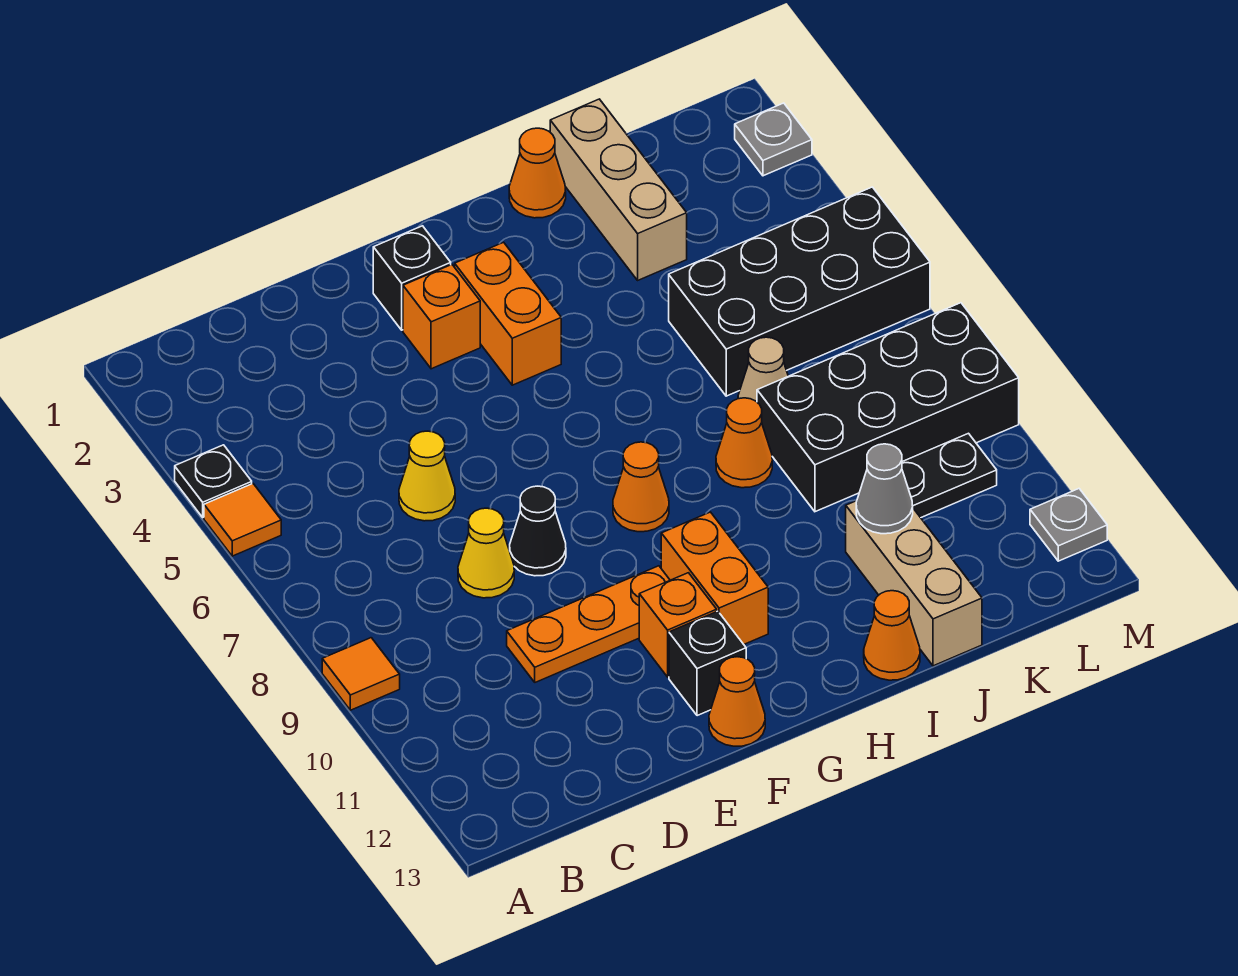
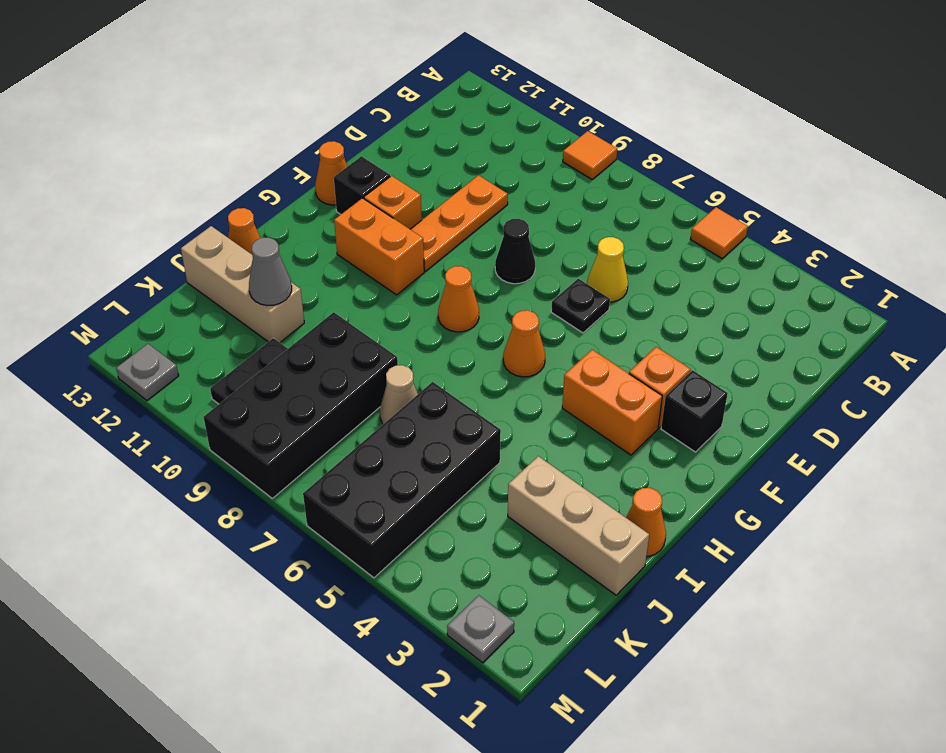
black 1x1 plate [175,445,252,517] -> black 1x1 plate moved to [551,279,610,333]
yellow 1x1 cone [458,508,514,598] -> none
orange 1x1 cone [716,398,772,488] -> orange 1x1 cone moved to [503,310,545,377]

